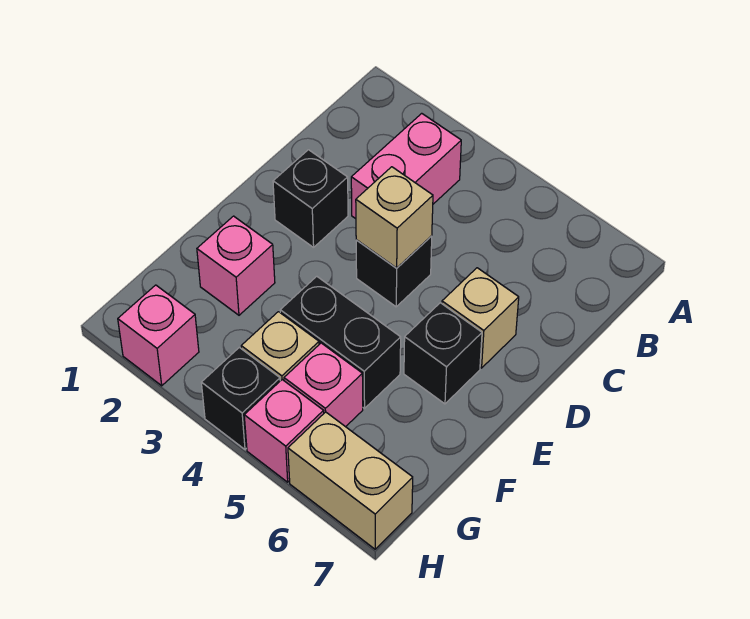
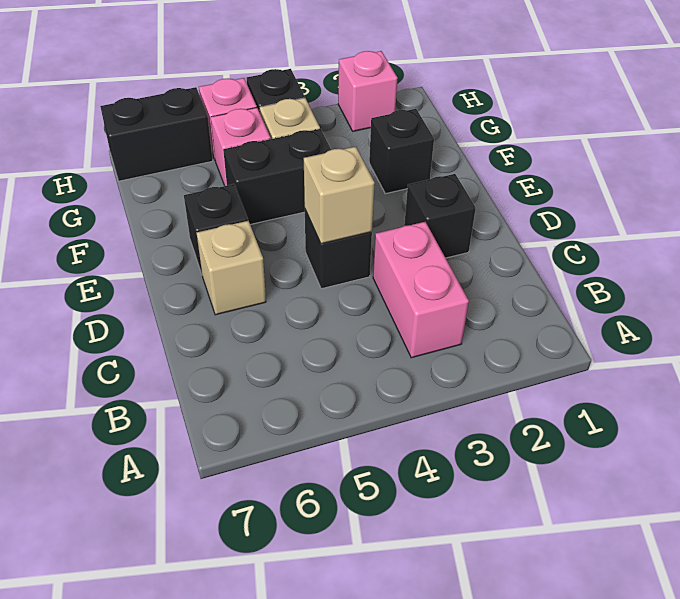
pink 1x1 brick [197,216,275,315] -> black 1x1 brick [369,109,434,194]
tan 1x2 brick [288,412,413,549] -> black 1x2 brick [100,87,213,181]

